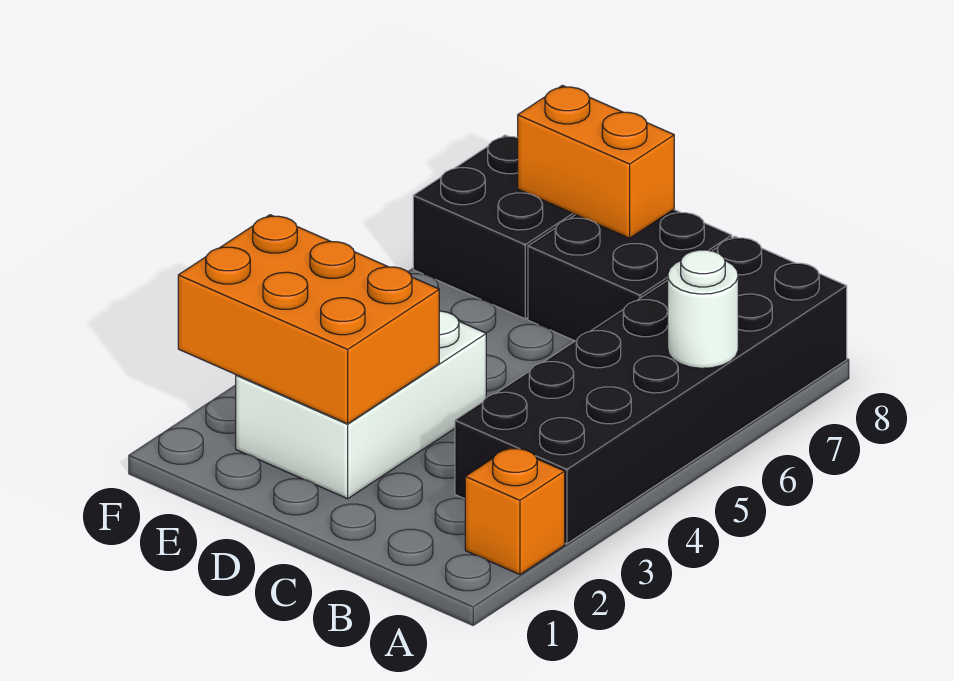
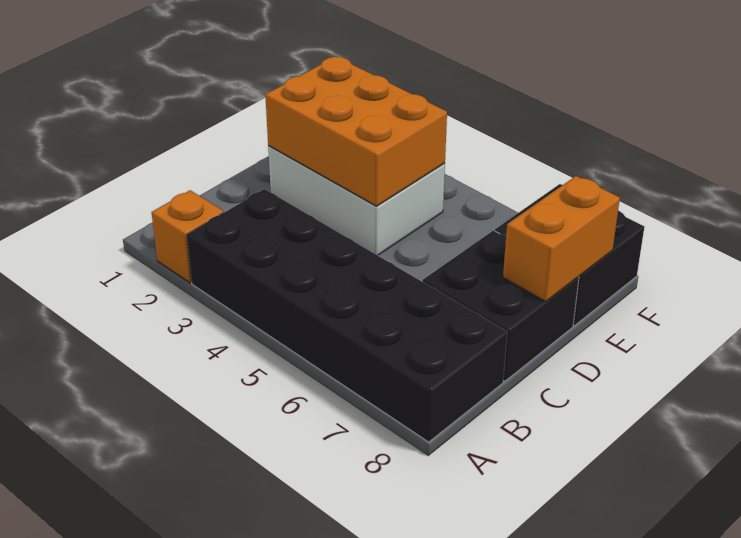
white 1x1 round brick [668,250,738,368] -> none
orange 2x3 brick [178,215,439,424] -> orange 2x3 brick turned to [265,57,447,206]

